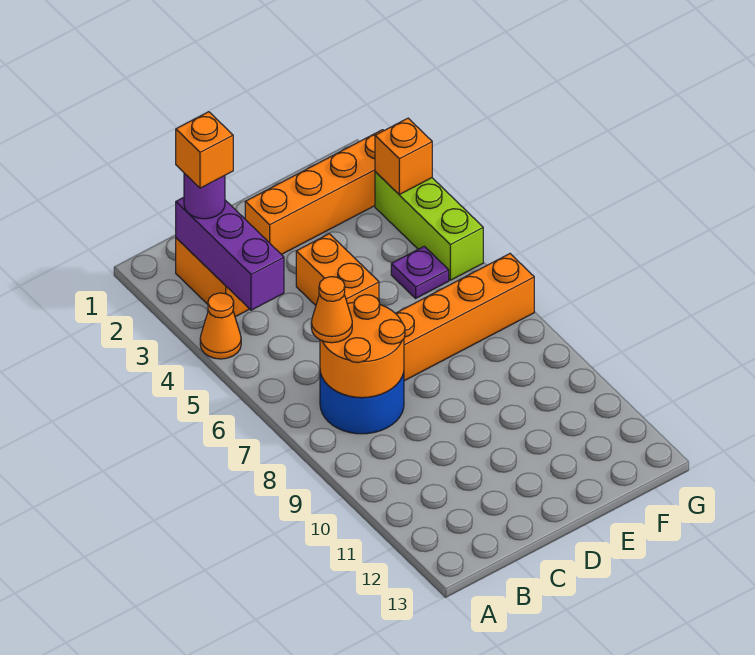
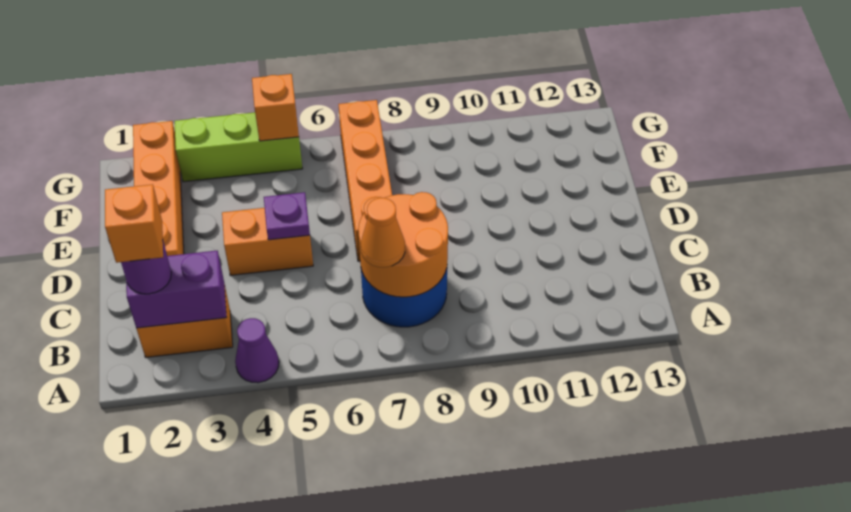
orange 1x1 cone [200,293,241,359] -> purple 1x1 cone [235,318,279,383]
purple 1x3 brick [176,197,284,310] -> purple 1x2 brick [126,251,226,328]
purple 1x1 plate [391,246,449,298] -> purple 1x1 plate moved to [264,192,310,240]
orange 1x1 brick [375,118,432,195] -> orange 1x1 brick moved to [252,74,299,141]

